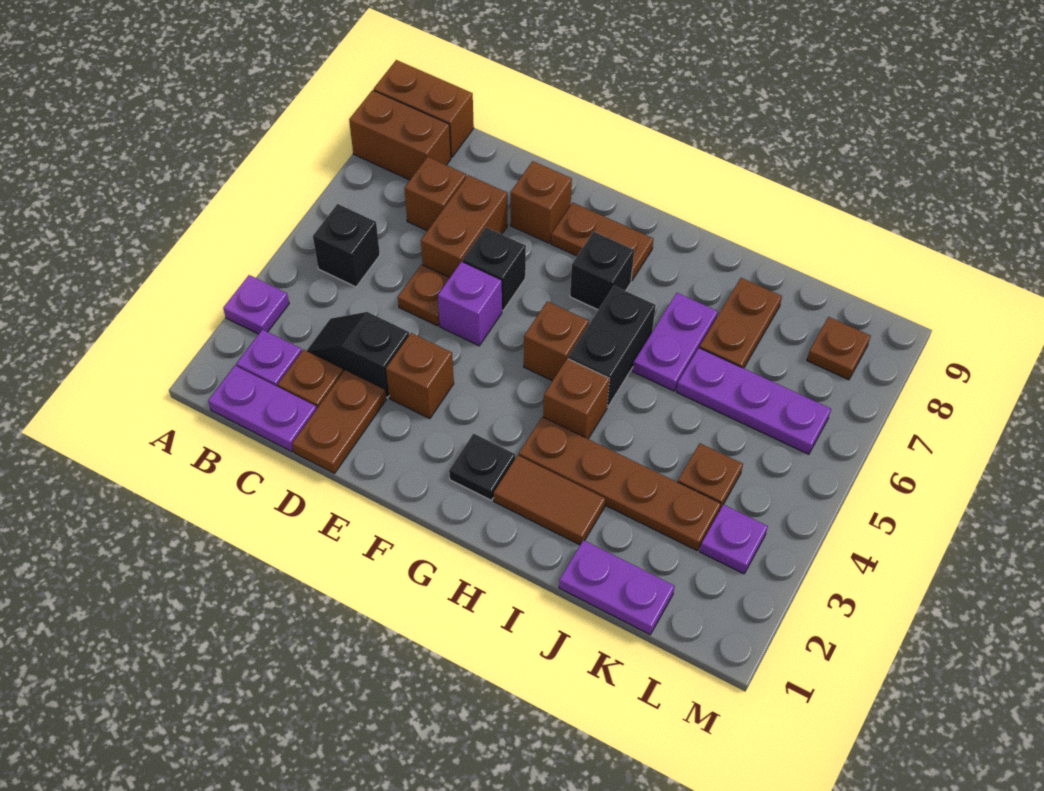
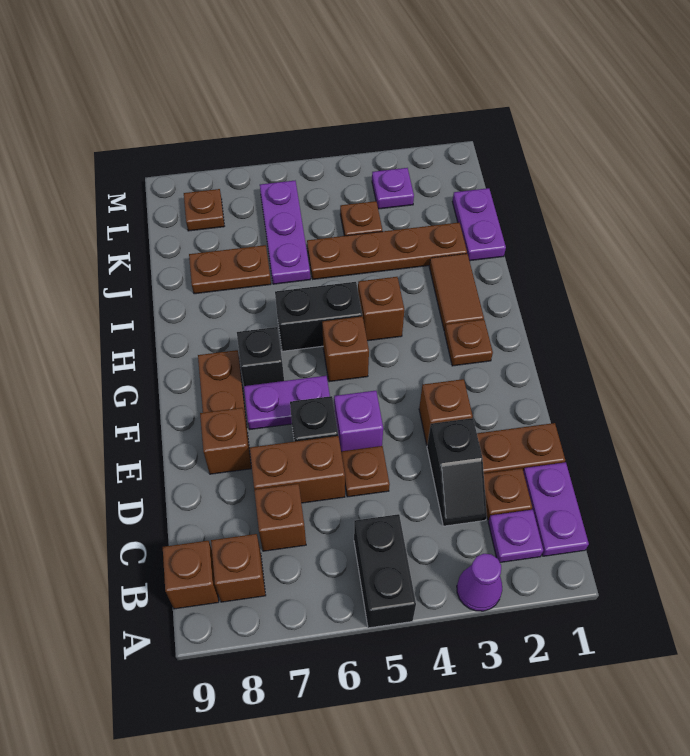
purple 1x1 plate [223,275,289,334] -> purple 1x1 cone [457,554,502,611]
brown 1x2 brick [349,90,451,180] -> brown 1x1 brick [211,534,266,602]
brown 1x2 brick [374,60,474,157] -> brown 1x1 brick [163,541,219,609]
black 1x1 brick [313,204,380,287] -> black 1x2 brick [354,514,416,628]
black 1x1 plate [449,434,515,500] -> brown 1x1 plate [445,320,493,366]
brown 1x4 plate [519,417,721,550] -> brown 1x4 plate turned to [307,223,467,279]
purple 1x2 plate [633,293,718,391] -> purple 1x2 plate moved to [244,376,330,430]

